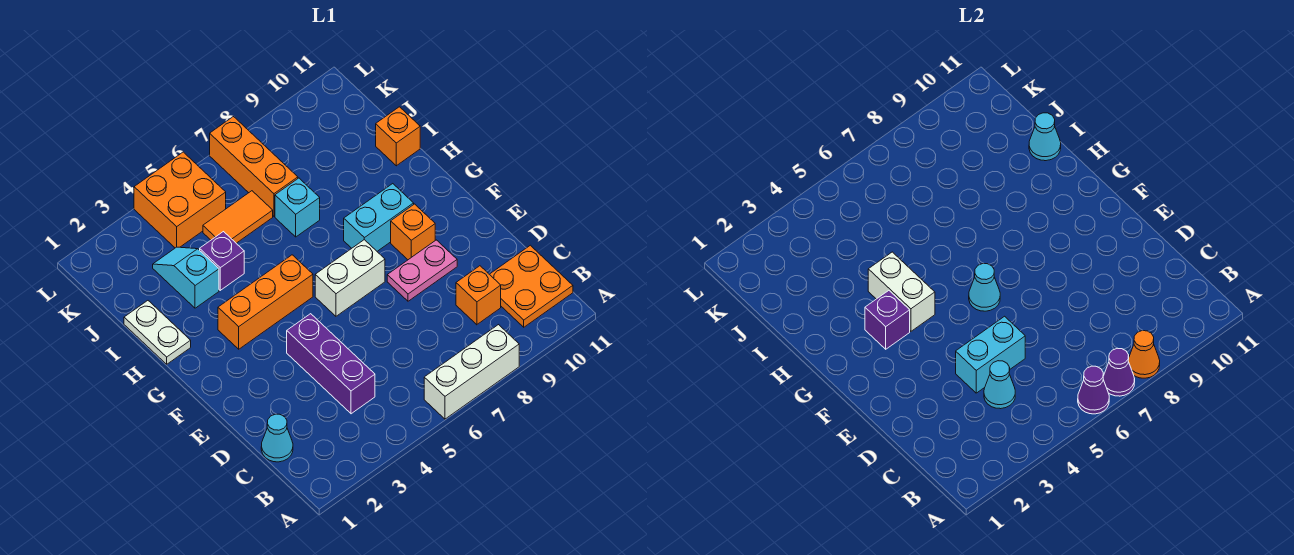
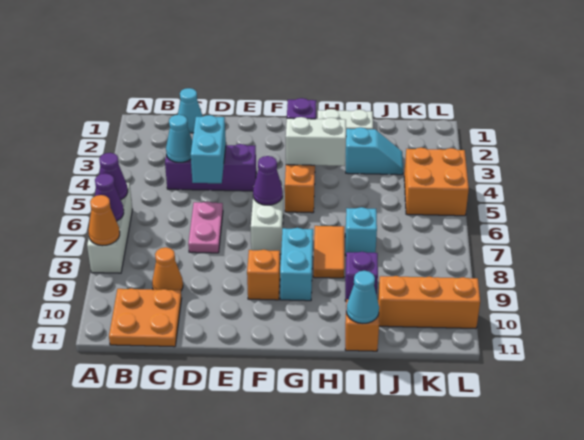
orange 1x1 brick [456,266,501,325] -> orange 1x1 cone [152,247,183,291]
pink 1x2 plate [387,240,457,301] -> pink 1x2 plate moved to [188,202,223,253]
cyan 1x1 cone [969,264,1000,311] -> purple 1x1 cone [253,156,283,205]
purple 1x1 brick [200,232,244,290] -> purple 1x1 brick moved to [345,252,378,301]
orange 1x2 tile [203,191,273,243] -> orange 1x2 tile moved to [313,226,344,278]
orange 1x3 brick [210,117,298,216] -> orange 1x3 brick moved to [378,276,480,329]

